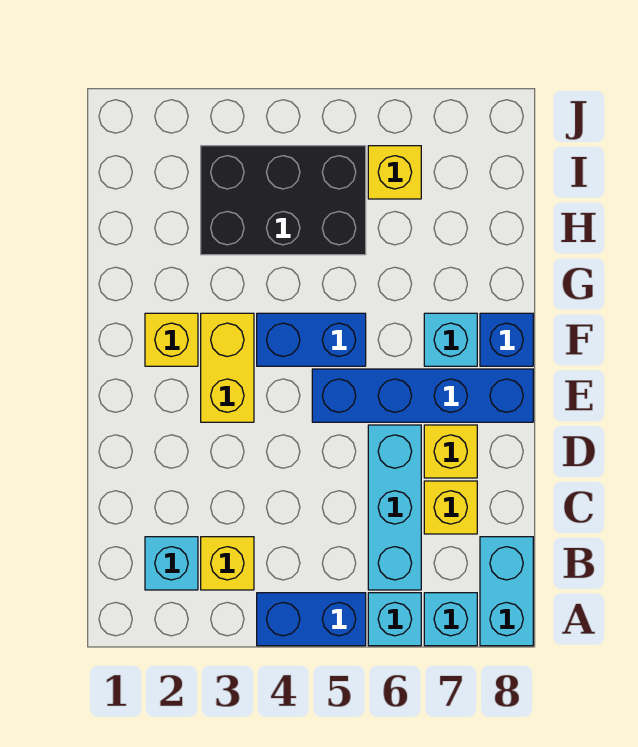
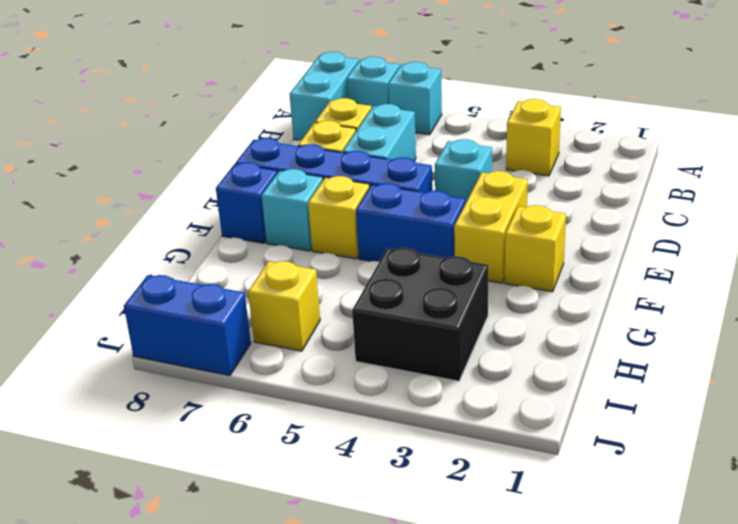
blue 1x2 brick [257,593,366,646] -> blue 1x2 brick moved to [124,275,251,376]
cyan 1x1 brick [145,537,198,590] -> cyan 1x1 brick moved to [435,139,492,202]
cyan 1x3 brick [368,425,421,590] -> cyan 1x2 brick [343,104,416,161]
none -> yellow 1x1 brick [308,176,370,259]
black 2x3 brick [201,146,366,255] -> black 2x2 brick [352,248,488,381]

